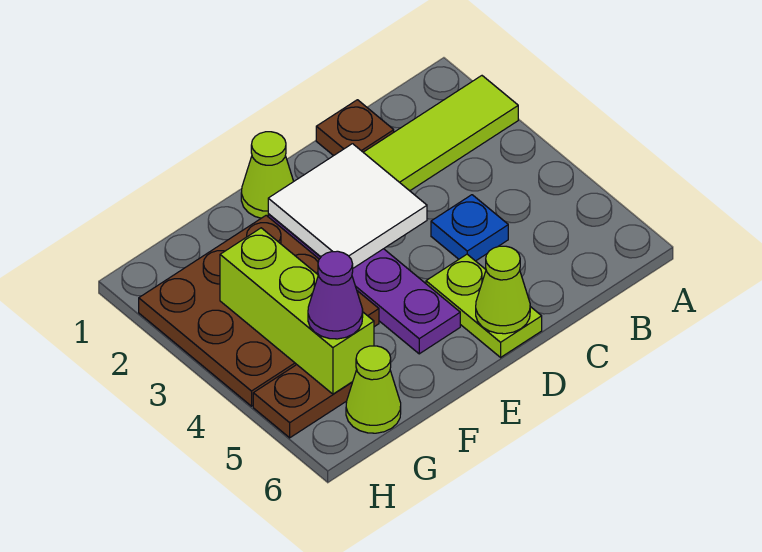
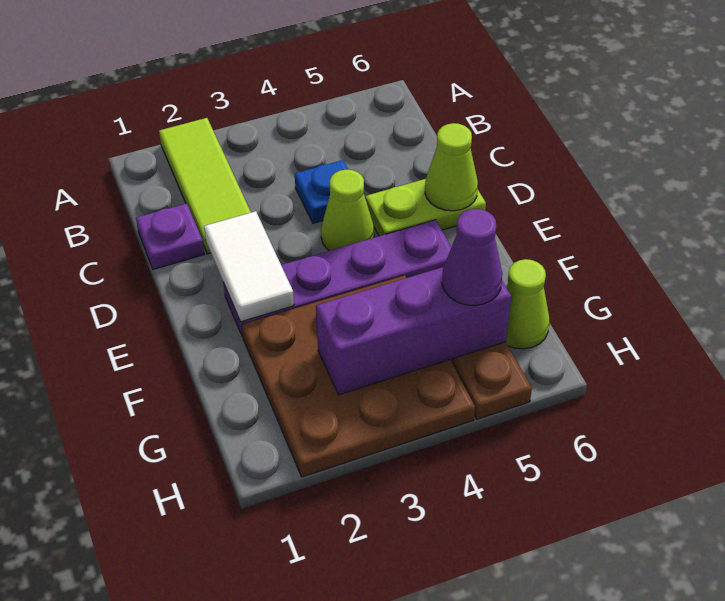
brown 1x1 plate [316,100,394,156] -> purple 1x1 plate [136,203,205,269]
white 2x2 tile [268,144,427,268] -> white 1x2 tile [204,211,294,322]
lime 1x1 cone [241,132,294,218] -> lime 1x1 cone moved to [321,170,374,251]
lime 1x3 brick [220,228,374,394] -> purple 1x3 brick [316,267,511,395]

